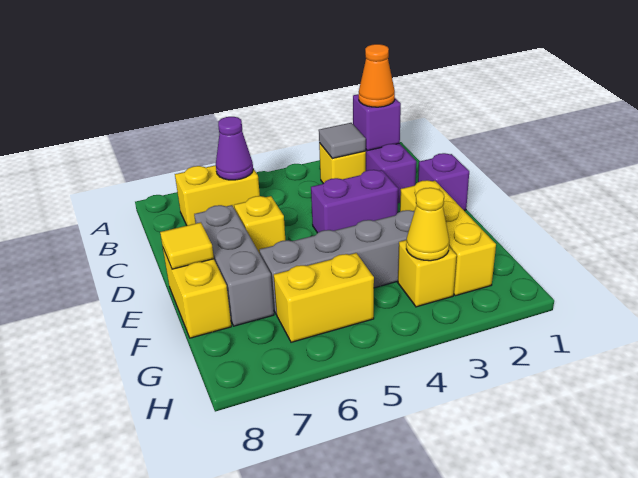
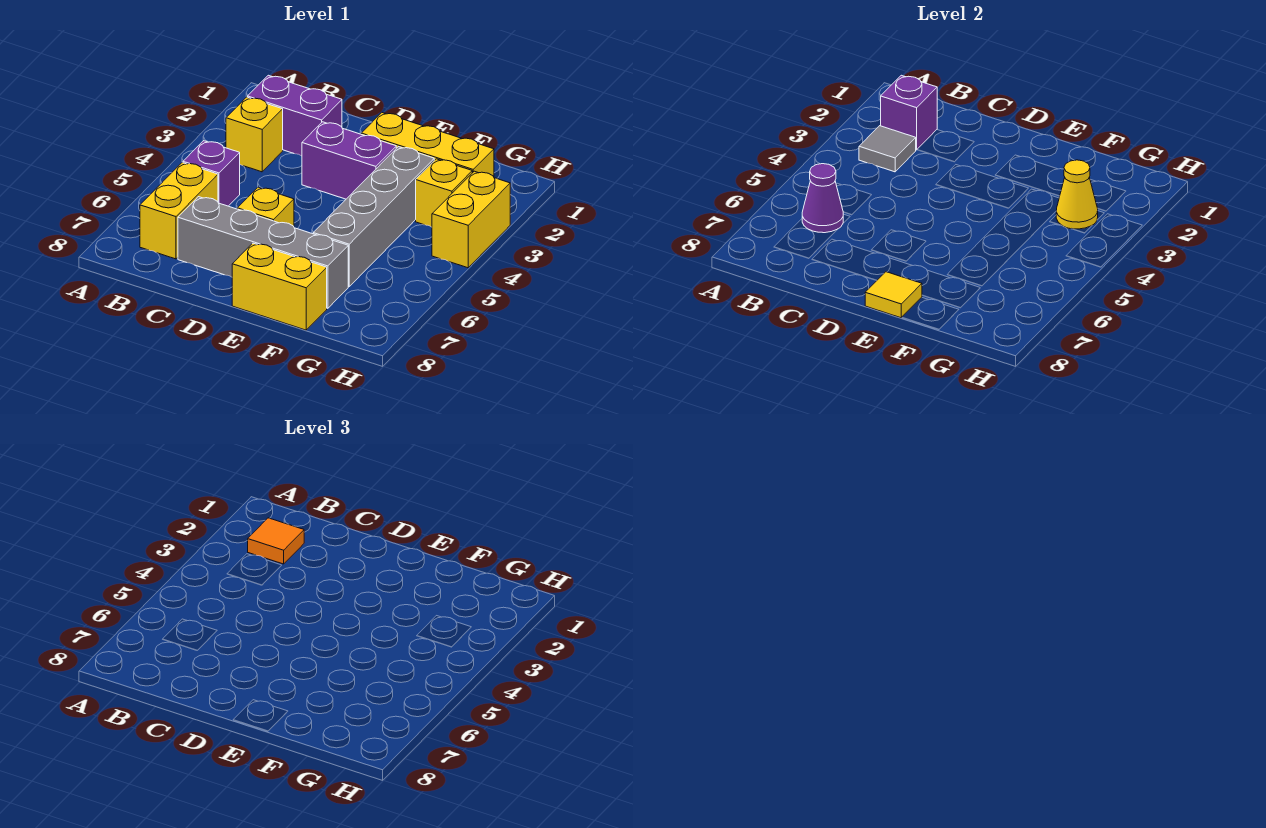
orange 1x1 cone [359,44,395,107] -> orange 1x1 tile [248,518,304,564]
purple 1x1 brick [418,153,469,211] -> purple 1x1 brick moved to [183,141,240,206]
purple 1x2 brick [311,170,398,233] -> purple 1x2 brick turned to [302,122,396,199]
grey 1x3 brick [194,205,274,326] -> grey 1x4 brick [178,197,348,308]
yellow 1x2 brick [274,253,374,342] -> yellow 1x2 brick moved to [432,171,510,268]

